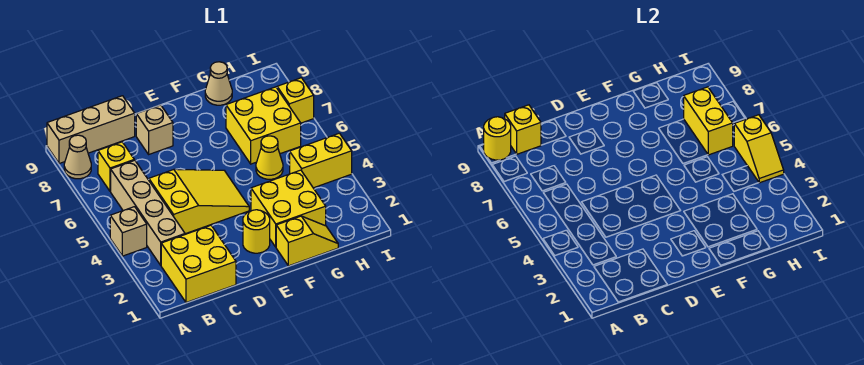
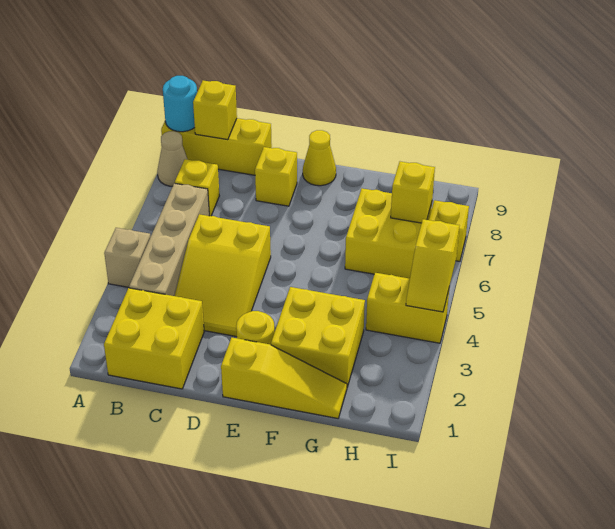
tan 1x3 brick [47,96,135,164] -> yellow 1x3 brick [161,118,272,175]
yellow 1x1 round brick [484,117,511,160] -> cyan 1x1 round brick [163,76,197,132]
yellow 2x3 slope [149,169,249,234] -> yellow 2x3 slope turned to [175,214,271,337]
tan 1x1 brick [136,105,173,154] -> yellow 1x1 brick [255,147,297,206]
yellow 1x2 slope [276,216,338,266] -> yellow 1x3 slope [221,338,347,418]
yellow 1x1 cone [256,136,283,179] -> yellow 1x1 cone moved to [303,130,336,186]
tan 1x1 cone [205,62,232,105] -> none
yellow 1x2 brick [684,87,733,155] -> yellow 1x1 brick [391,162,435,223]

